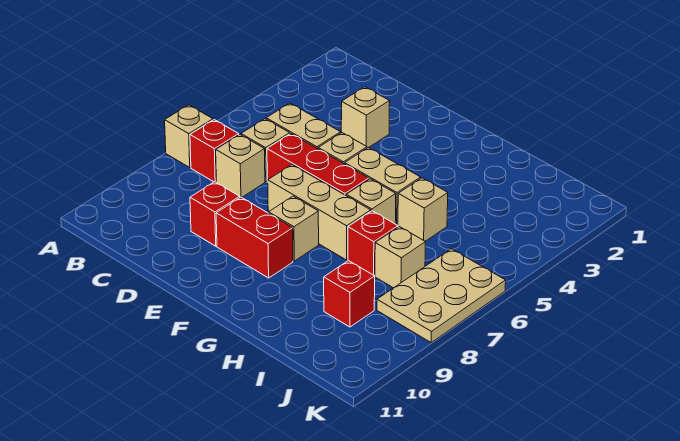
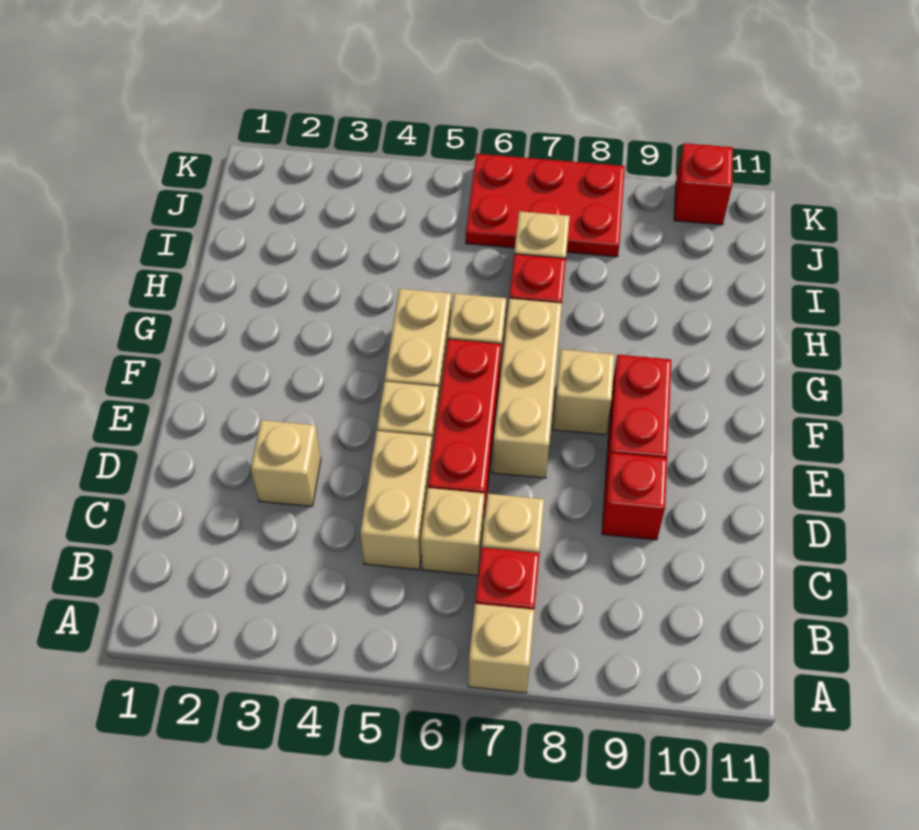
tan 1x1 brick [398,178,448,241] -> none
red 1x1 brick [324,261,375,327] -> red 1x1 brick moved to [674,143,733,225]
tan 2x3 plate [377,249,506,342] -> red 2x3 plate [466,154,625,257]

